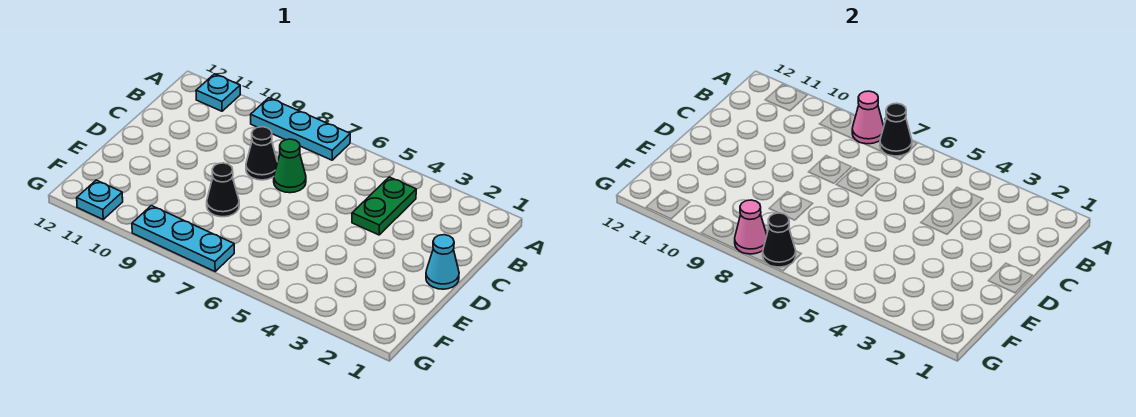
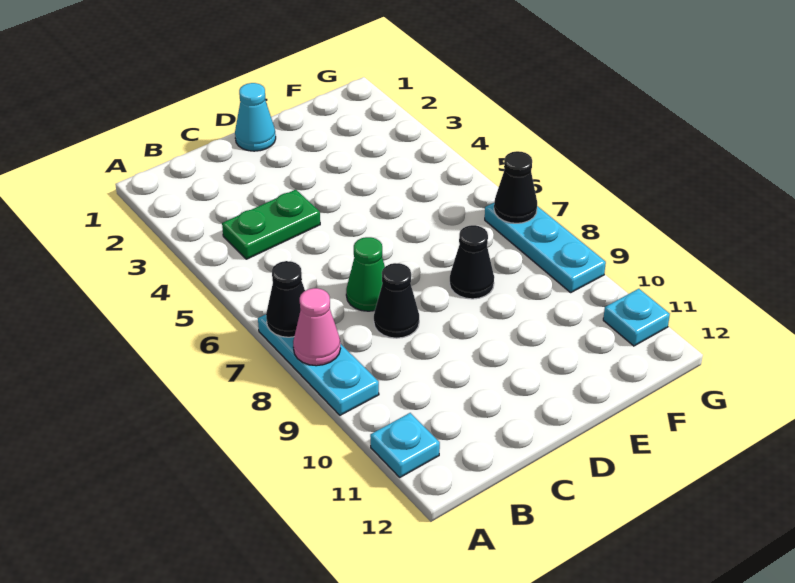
pink 1x1 cone [735,200,767,254] -> none

